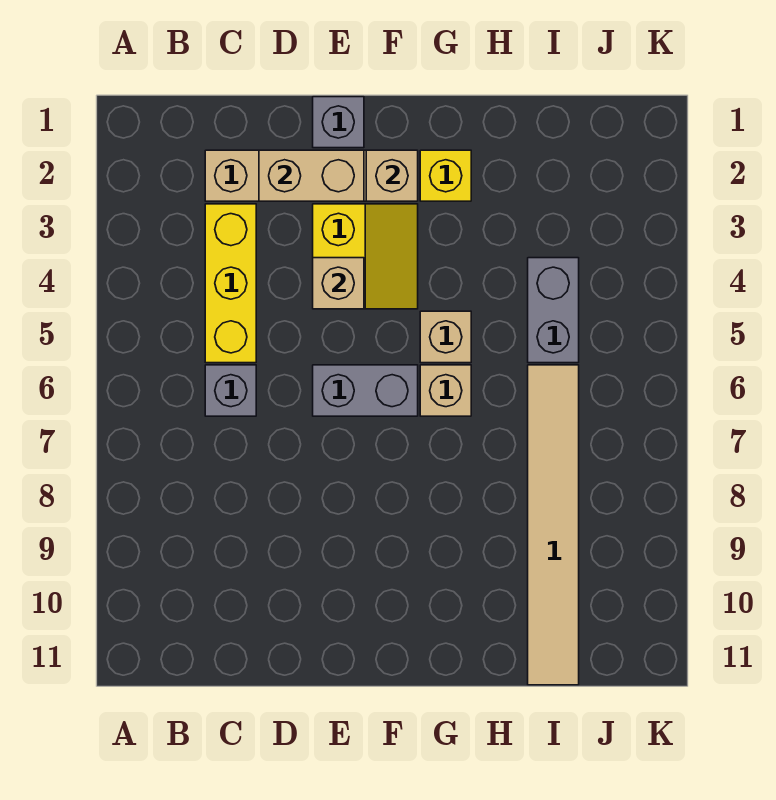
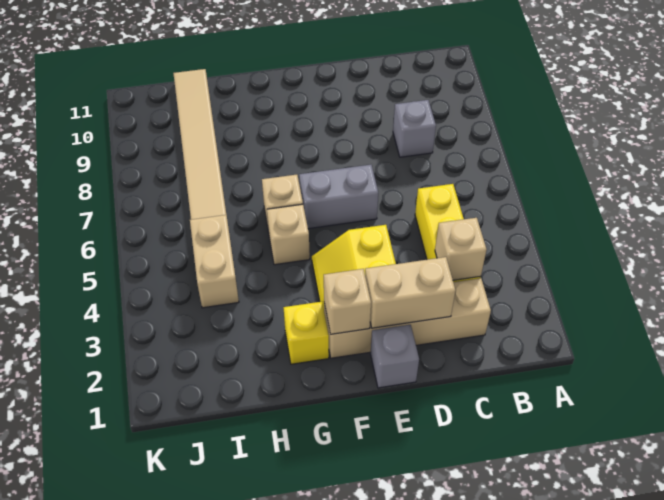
grey 1x1 brick [205,365,256,416] -> grey 1x1 brick moved to [393,100,436,157]
tan 1x1 brick [313,258,364,309] -> tan 1x1 brick moved to [435,218,487,280]
grey 1x2 brick [528,258,579,363] -> tan 1x2 brick [190,215,239,308]

